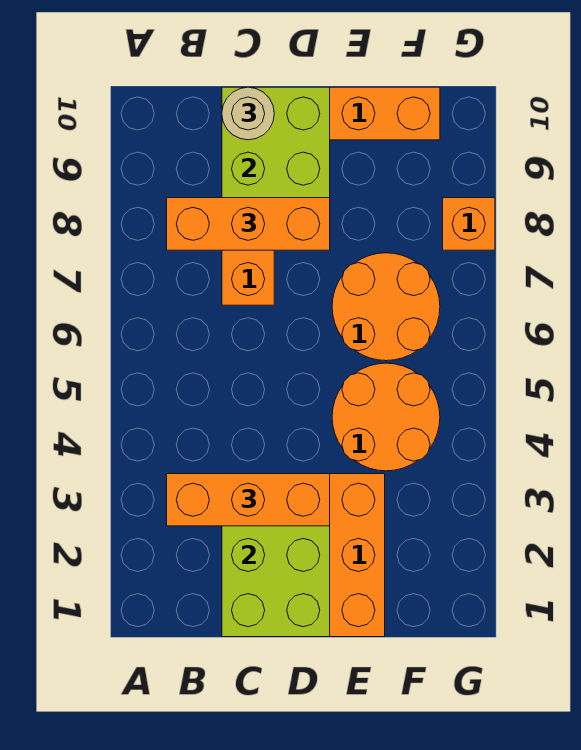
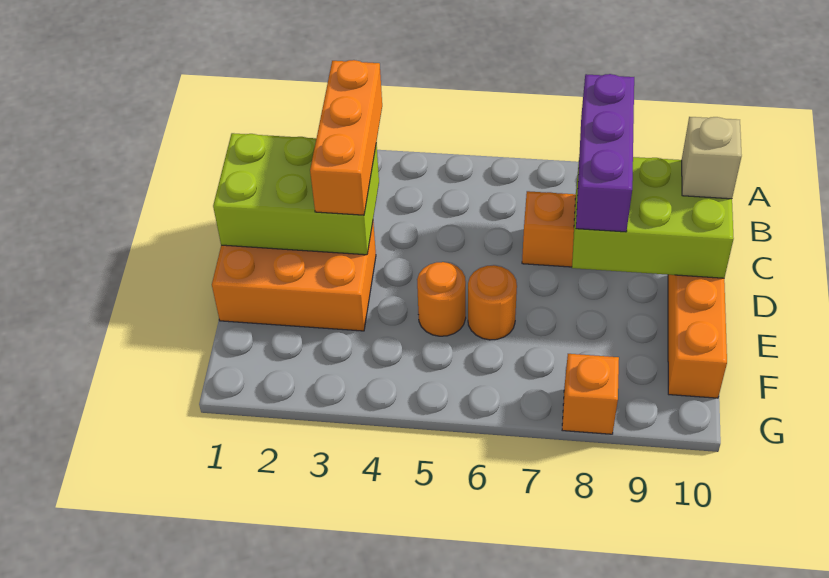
orange 1x3 brick [167,198,330,250] -> purple 1x3 brick [576,74,634,232]
tan 1x1 round brick [222,87,274,140] -> tan 1x1 brick [682,117,742,199]
orange 2x2 round brick [332,363,440,471] -> orange 1x1 round brick [417,262,466,336]
orange 2x2 round brick [332,253,440,361] -> orange 1x1 round brick [468,265,517,340]

